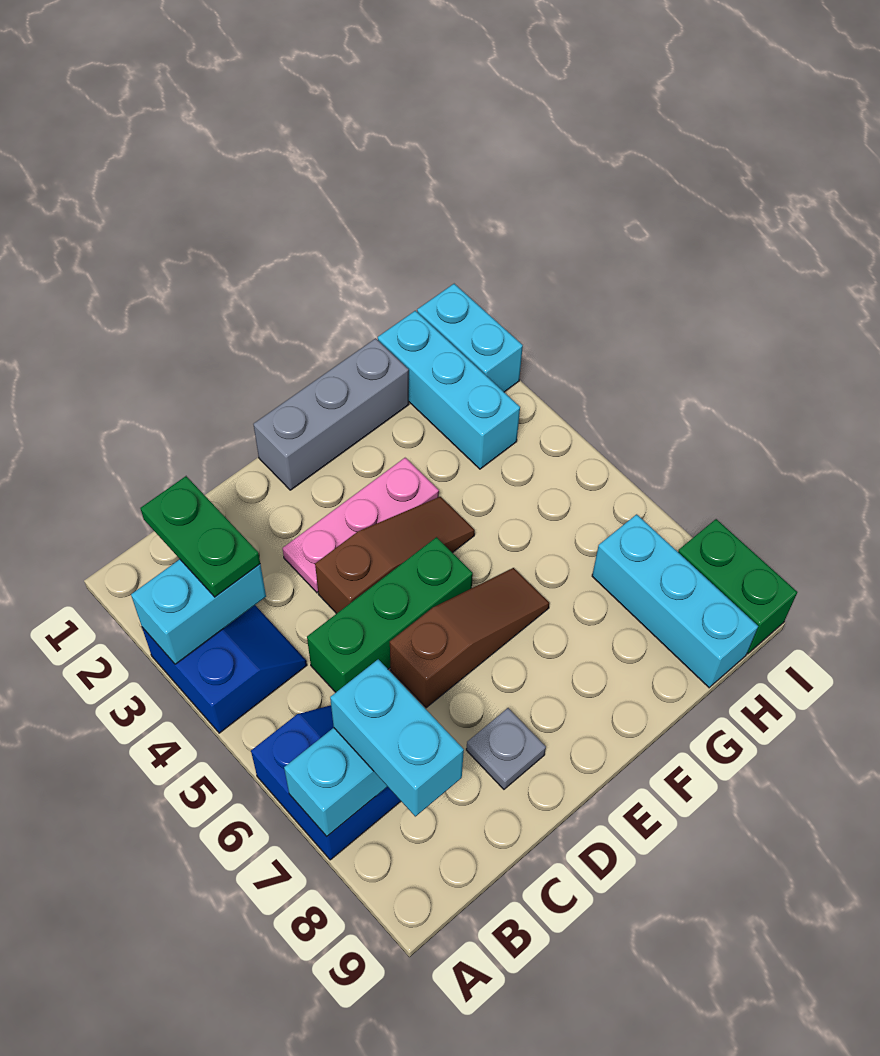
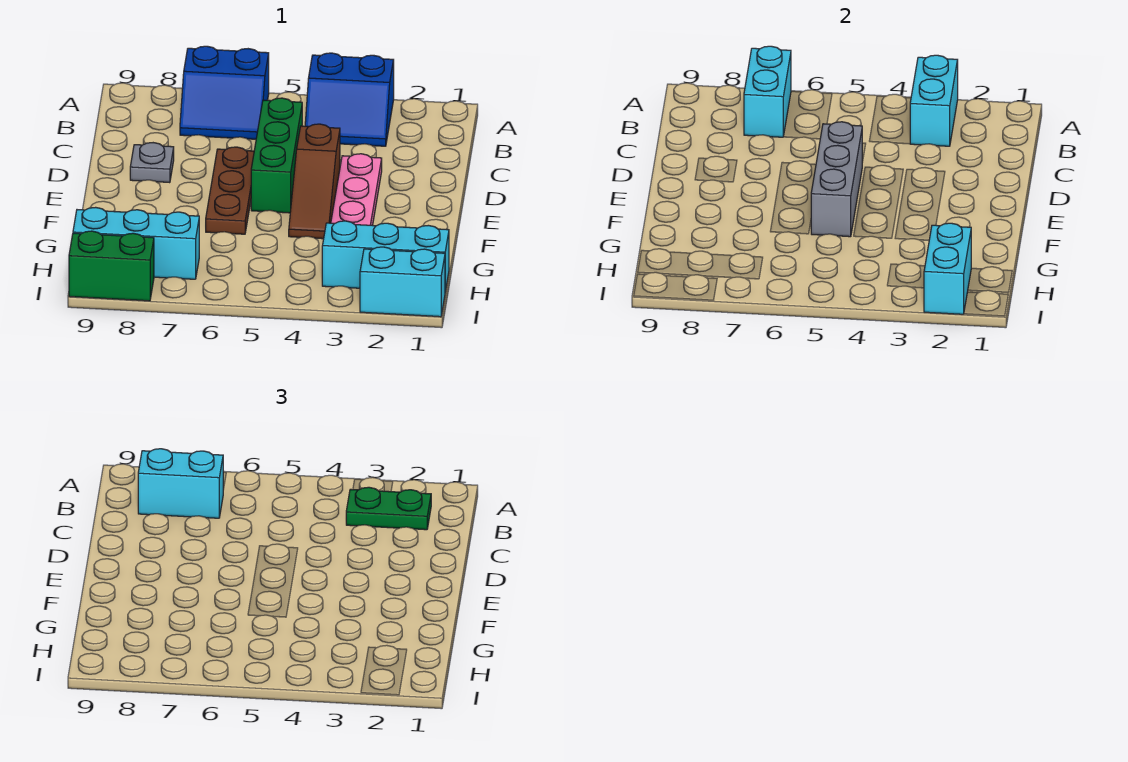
brown 1x3 slope [390,568,550,708] -> brown 1x3 plate [206,147,254,234]
grey 1x3 brick [253,338,409,490] -> grey 1x3 brick moved to [811,122,862,237]
none -> cyan 1x2 brick [924,223,971,314]

